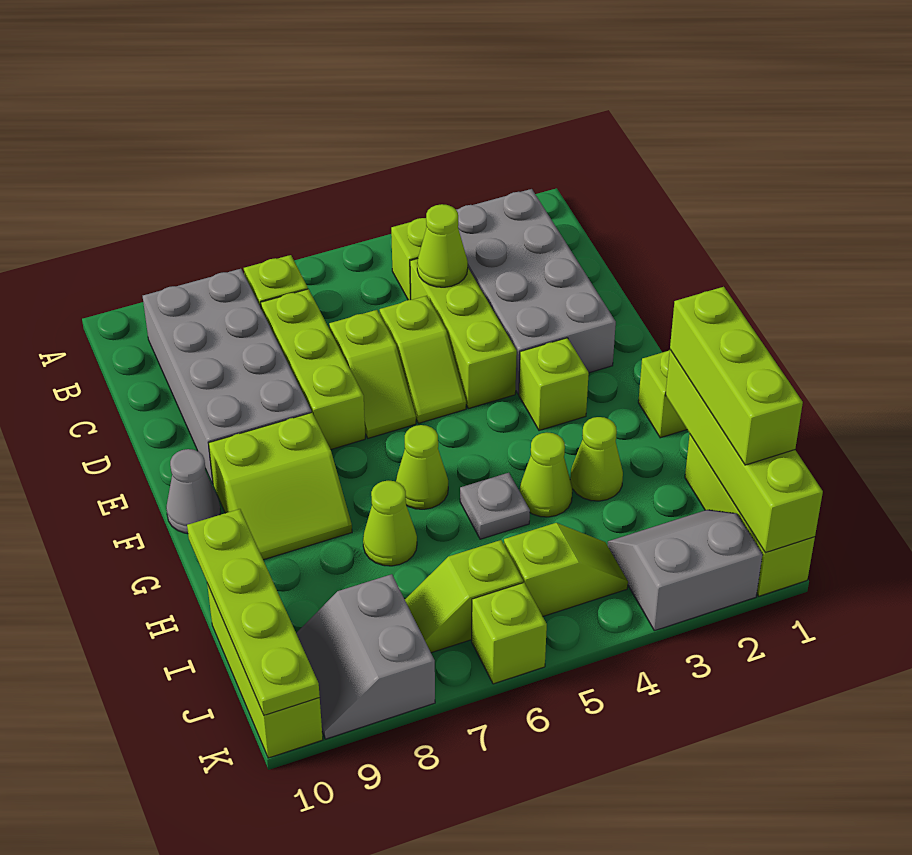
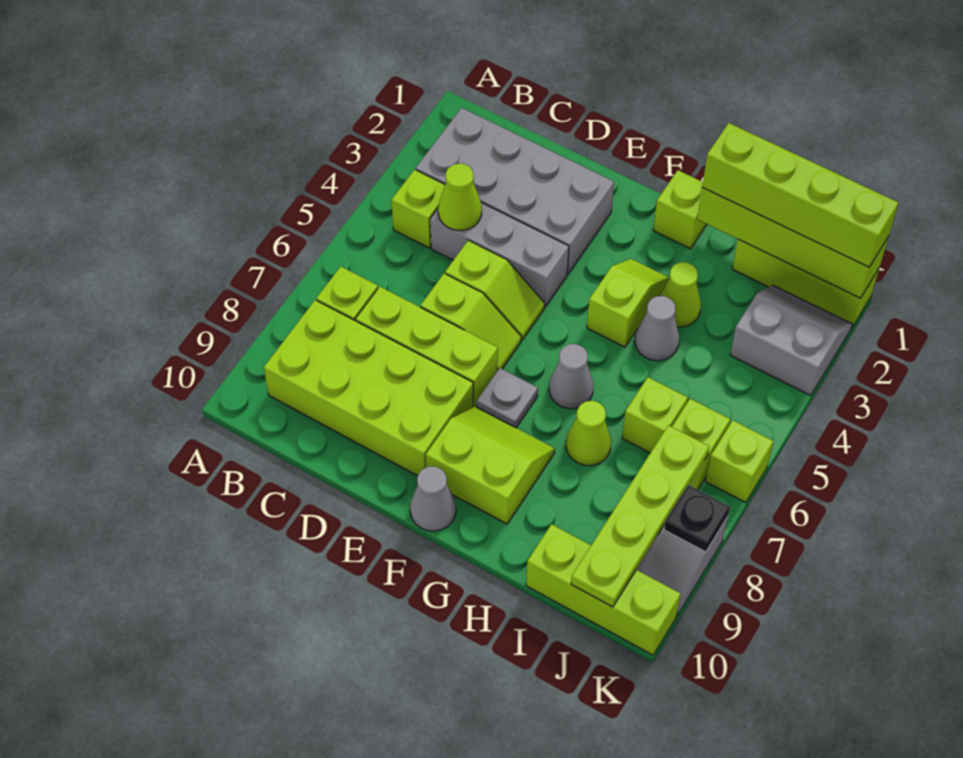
grey 2x4 brick [143,269,311,484] -> lime 2x4 brick [264,300,473,476]
lime 1x3 brick [410,259,517,409] -> grey 1x3 brick [430,203,569,307]
lime 1x1 brick [519,338,589,431] -> lime 1x1 brick moved to [622,377,688,453]
lime 2x2 slope [209,413,352,560] -> lime 2x2 slope turned to [426,407,555,524]
lime 1x1 cone [396,425,448,509] -> grey 1x1 cone [549,344,593,409]
lime 1x3 brick [670,287,803,465] -> lime 1x4 brick [702,123,899,267]
lime 1x1 cone [520,433,572,517] -> grey 1x1 cone [635,296,679,361]
grey 1x1 plate [460,473,530,539] -> grey 1x1 plate moved to [477,368,538,428]
lime 1x4 plate [187,509,320,715] -> lime 1x4 plate turned to [571,425,709,607]
grey 2x2 slope [608,510,763,631] -> grey 2x2 slope turned to [730,285,852,396]
lime 1x2 slope [504,523,628,616] -> lime 1x2 slope moved to [587,259,669,347]
none -> black 1x1 plate [664,485,730,552]

